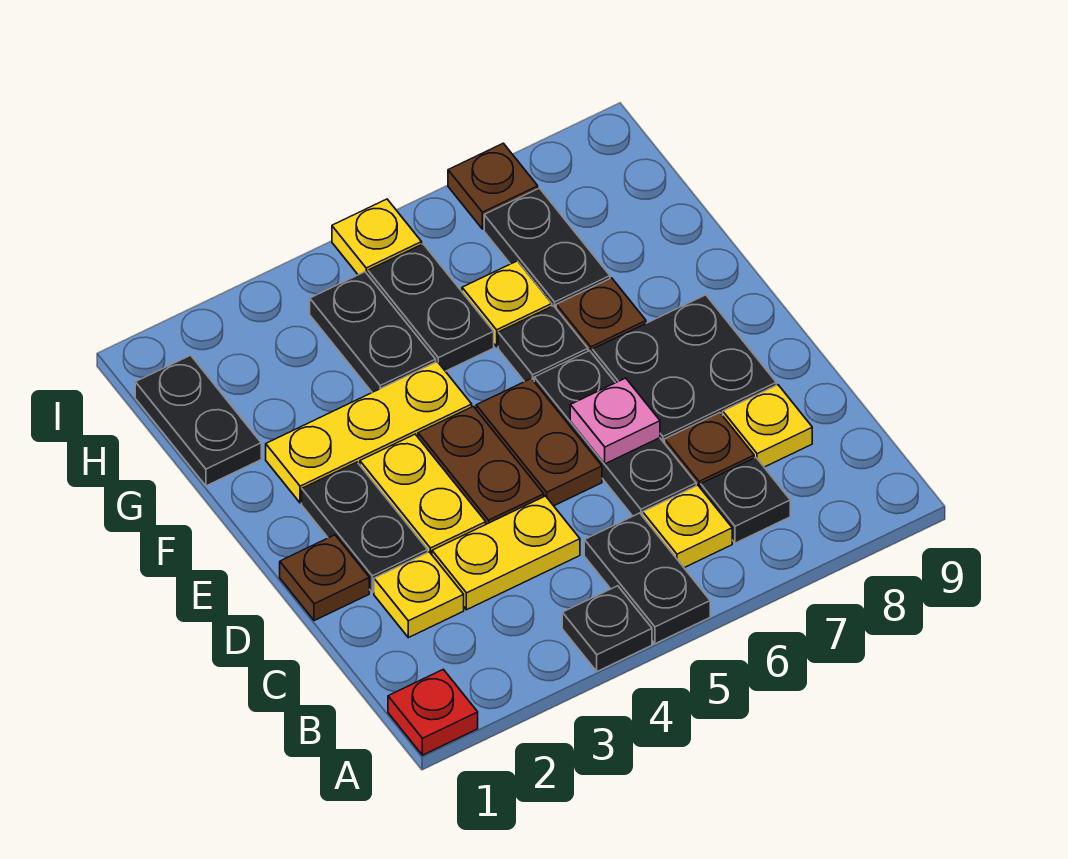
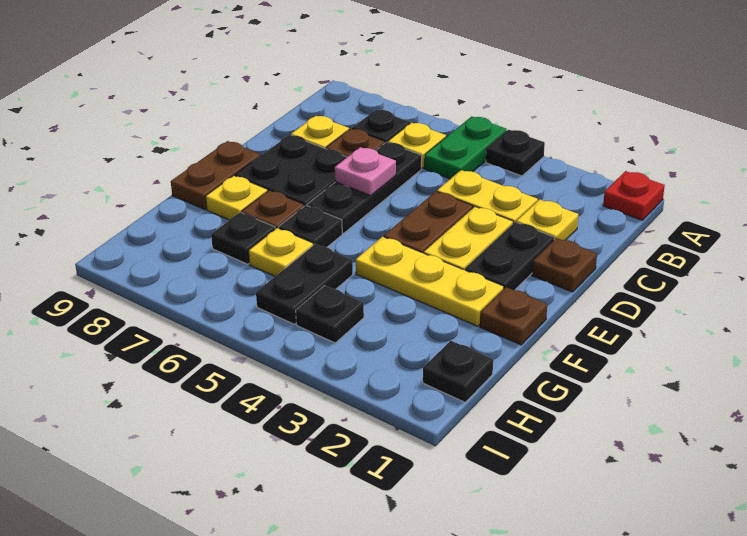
black 1x2 plate [584,513,710,644] -> green 1x2 plate [424,116,507,179]
brown 1x2 plate [476,379,602,506] -> brown 1x2 plate moved to [171,141,261,209]
black 1x2 plate [135,355,261,486] -> black 1x1 plate [423,341,493,402]
black 1x2 plate [310,272,436,392] -> black 1x1 plate [296,286,364,343]
black 1x2 plate [484,188,610,308] -> black 1x1 plate [211,212,275,264]
yellow 1x1 plate [332,199,422,275] -> yellow 1x1 plate moved to [206,176,268,220]
brown 1x1 plate [448,143,538,229] -> brown 1x1 plate moved to [480,287,547,345]

